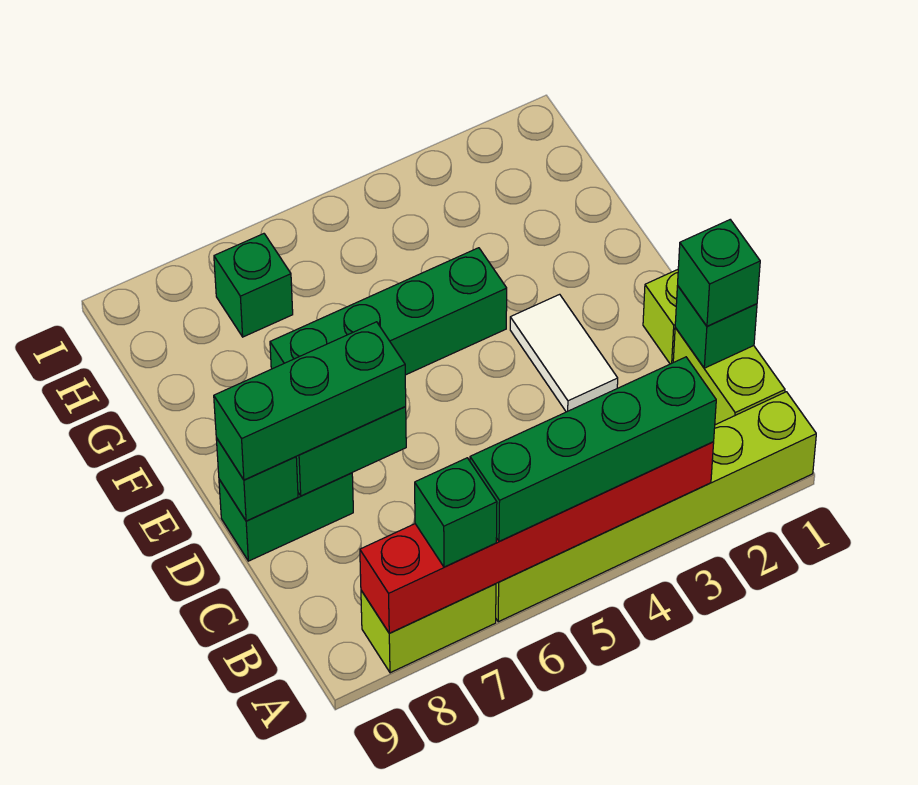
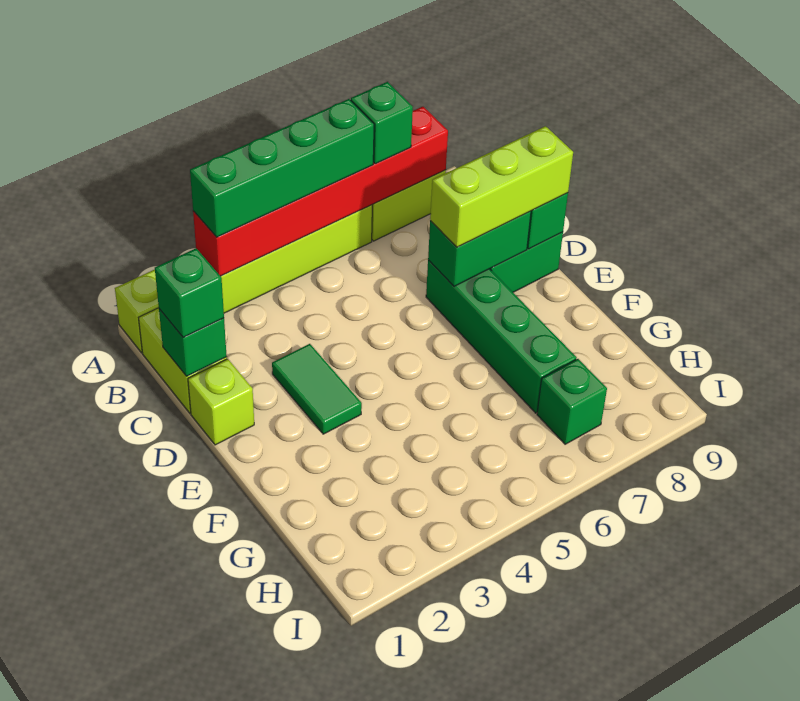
white 1x2 tile [510,294,618,412] -> green 1x2 tile [272,344,362,434]
green 1x3 brick [214,322,406,480] -> lime 1x3 brick [430,126,573,247]
green 1x4 brick [270,248,507,375] -> green 1x4 brick turned to [426,260,577,413]

